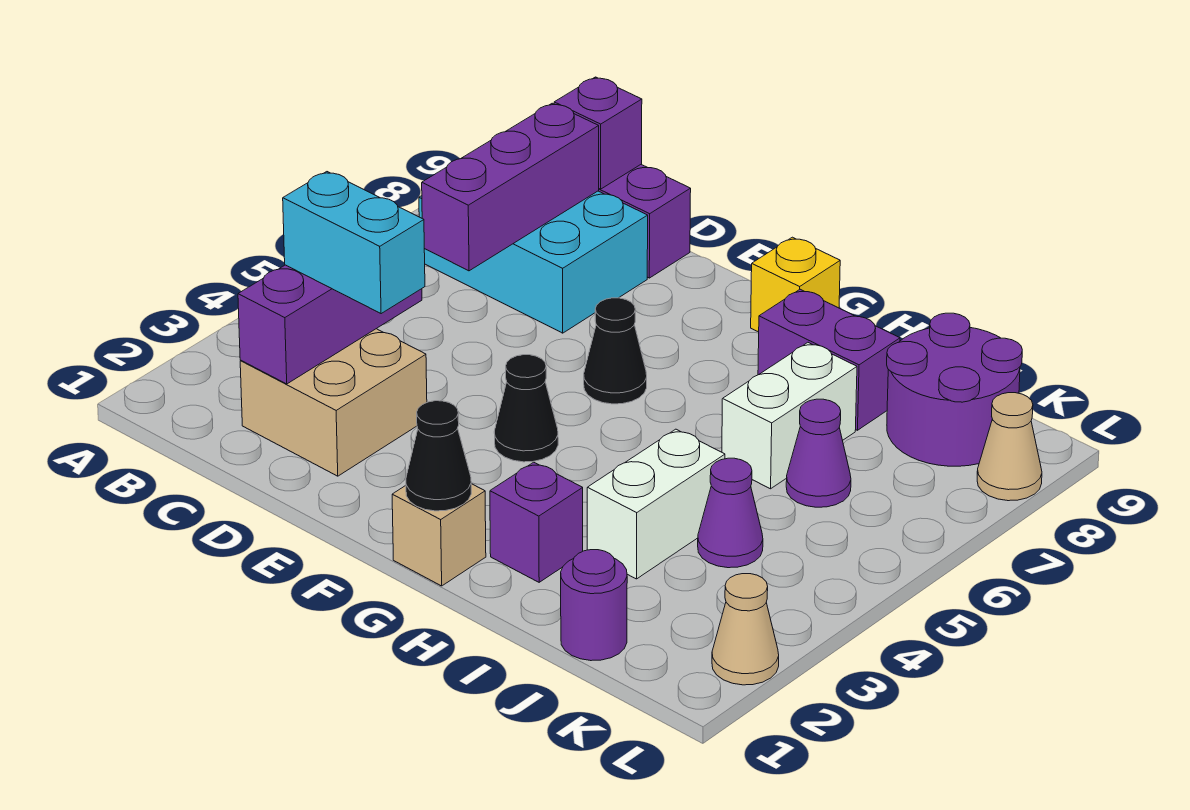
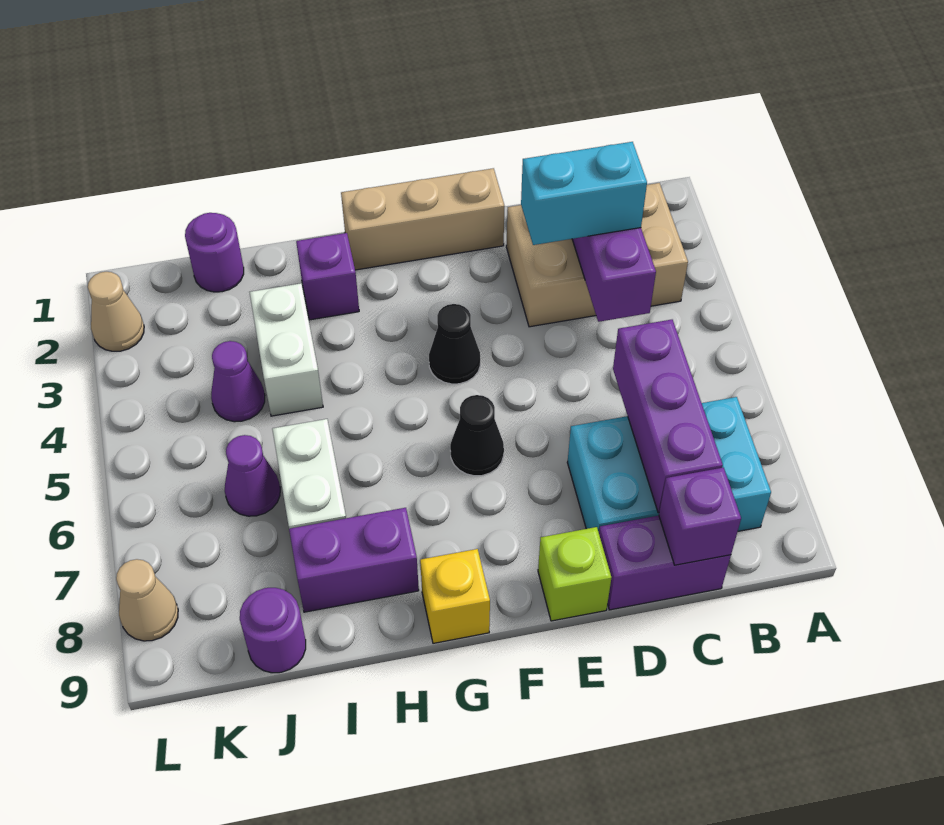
tan 2x2 brick [240,329,427,476] -> tan 2x3 brick [506,183,688,327]
none -> lime 1x1 brick [538,527,611,621]
tan 1x1 brick [392,484,486,586] -> tan 1x3 brick [341,168,505,270]
black 1x1 cone [406,401,471,511] -> none
purple 2x2 round brick [887,313,1022,466] -> purple 1x1 round brick [240,588,306,673]

